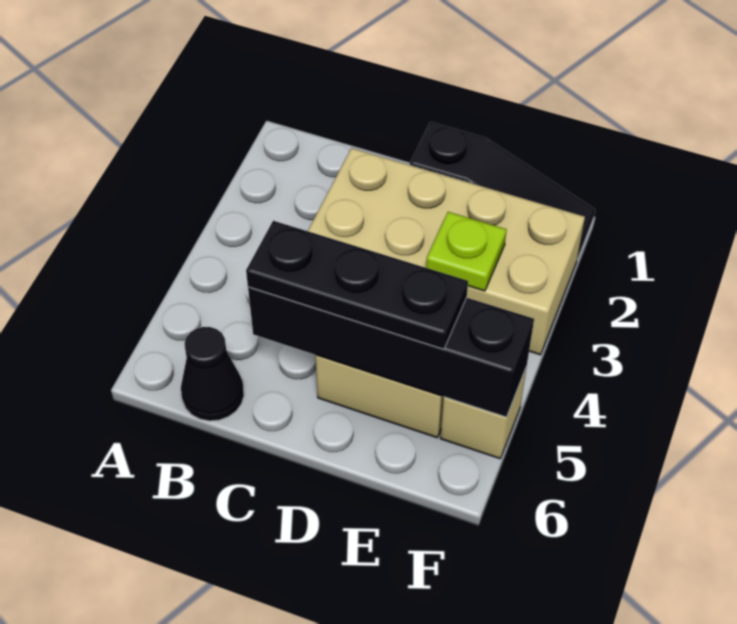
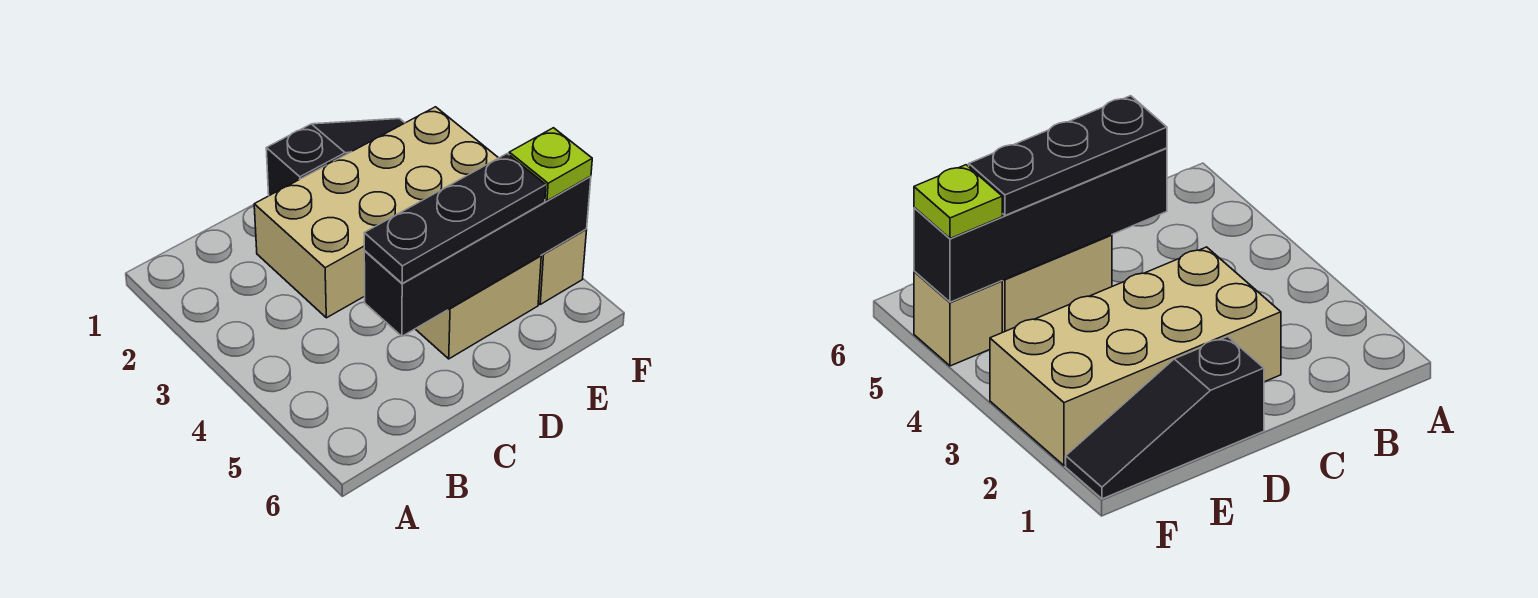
black 1x1 cone [181,327,244,421] -> none
lime 1x1 plate [426,212,507,291] -> lime 1x1 plate moved to [509,128,592,201]

